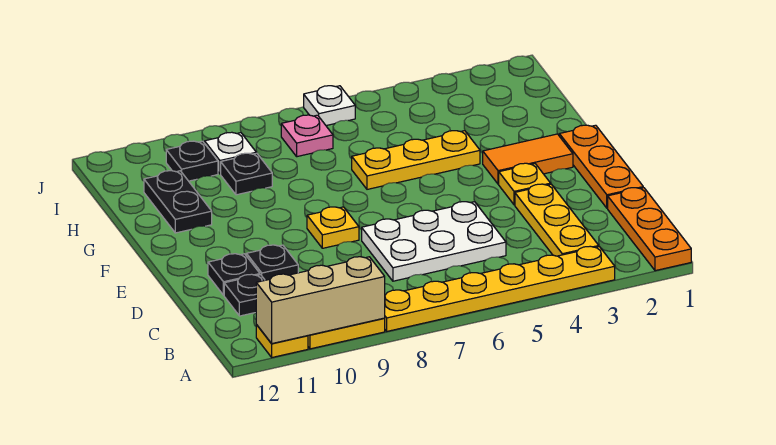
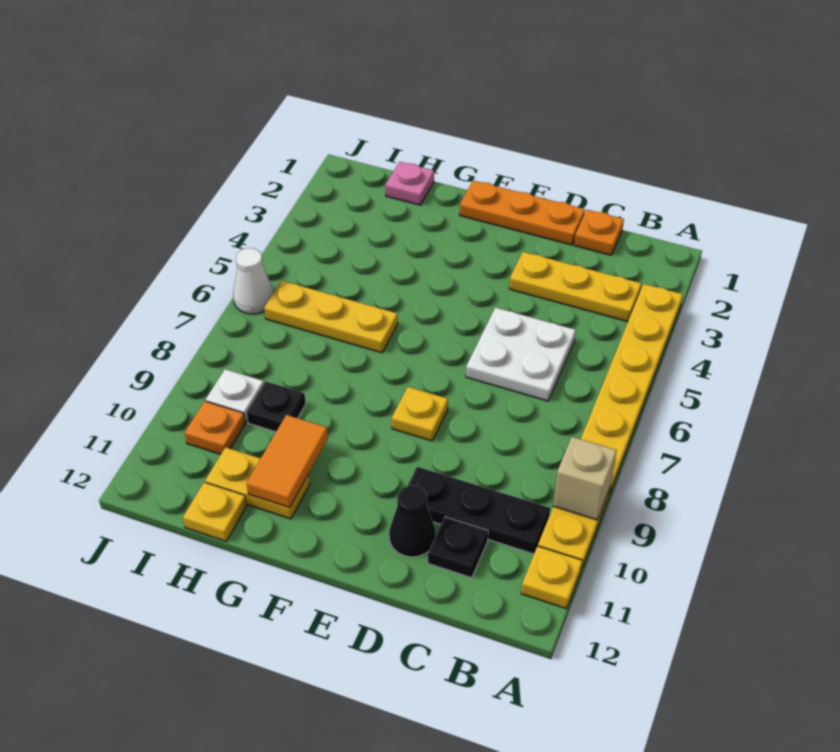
orange 1x3 plate [608,188,691,271] -> orange 1x1 plate [574,210,624,255]
tan 1x3 brick [256,257,385,344] -> tan 1x1 brick [553,437,616,520]
white 2x3 plate [362,202,506,281] -> white 2x2 plate [466,308,576,401]
black 1x1 plate [246,245,298,280] -> black 1x3 plate [408,467,550,554]
black 1x1 plate [208,254,260,295] -> black 1x1 cone [389,485,436,557]
yellow 1x1 plate [499,163,551,205] -> yellow 1x1 plate moved to [183,482,247,541]
orange 1x2 tile [483,134,573,184] -> orange 1x2 tile moved to [246,415,328,508]
yellow 1x3 plate [352,131,480,189] -> yellow 1x3 plate turned to [264,281,398,353]
black 1x2 plate [144,171,212,233] -> yellow 1x2 plate [205,447,310,519]
pink 1x1 plate [281,115,333,157] -> pink 1x1 plate moved to [385,162,434,205]
black 1x1 plate [166,141,218,181] -> orange 1x1 plate [185,401,245,454]
white 1x1 plate [304,86,355,126] -> white 1x1 cone [233,248,274,314]

